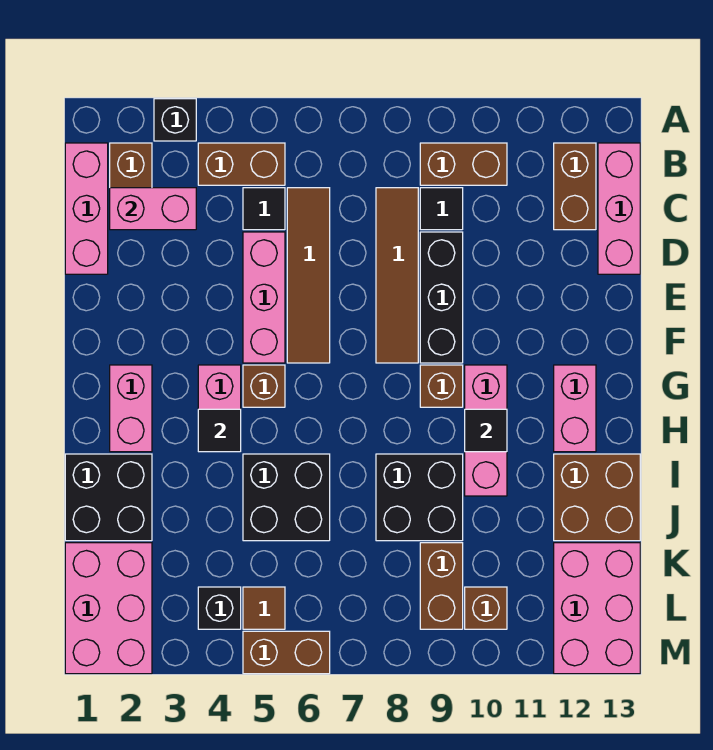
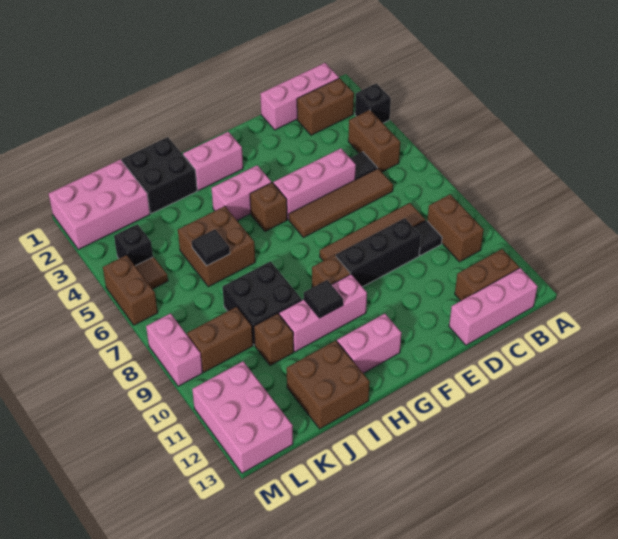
pink 1x2 brick [110,188,196,230] -> pink 1x2 brick moved to [146,313,203,386]
black 1x1 tile [198,409,241,452] -> black 1x1 tile moved to [192,229,230,266]
black 2x2 brick [243,454,330,541] -> brown 2x2 brick [178,206,255,287]
pink 2x3 brick [554,543,640,674] -> pink 2x3 brick turned to [192,361,293,473]
brown 1x1 brick [465,587,507,629] -> brown 1x1 brick moved to [254,313,294,365]

